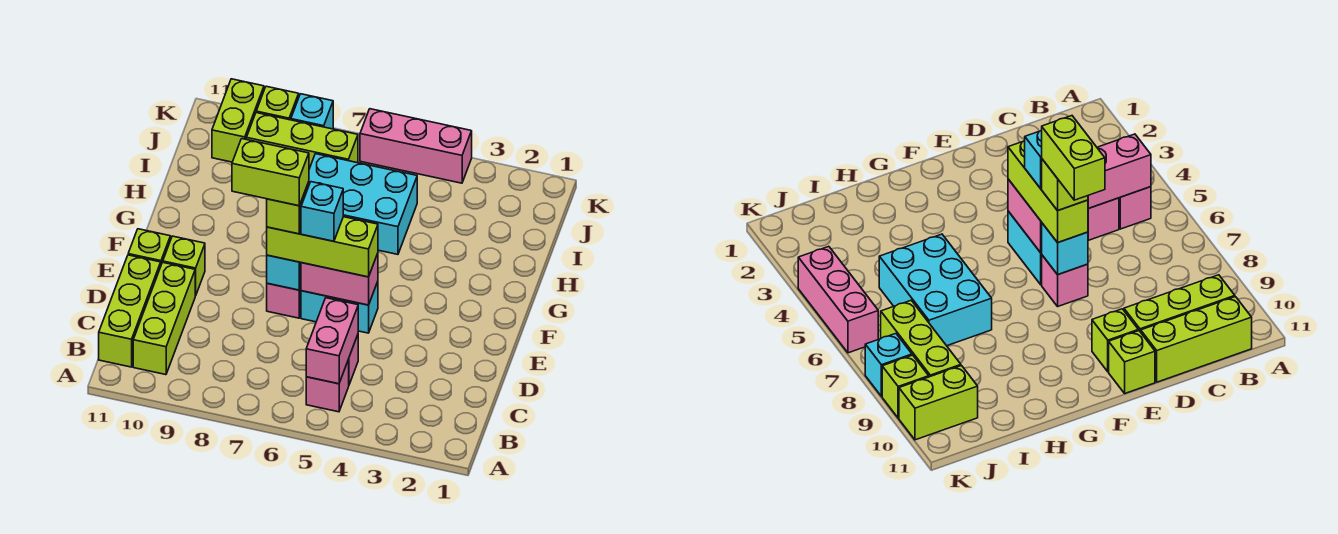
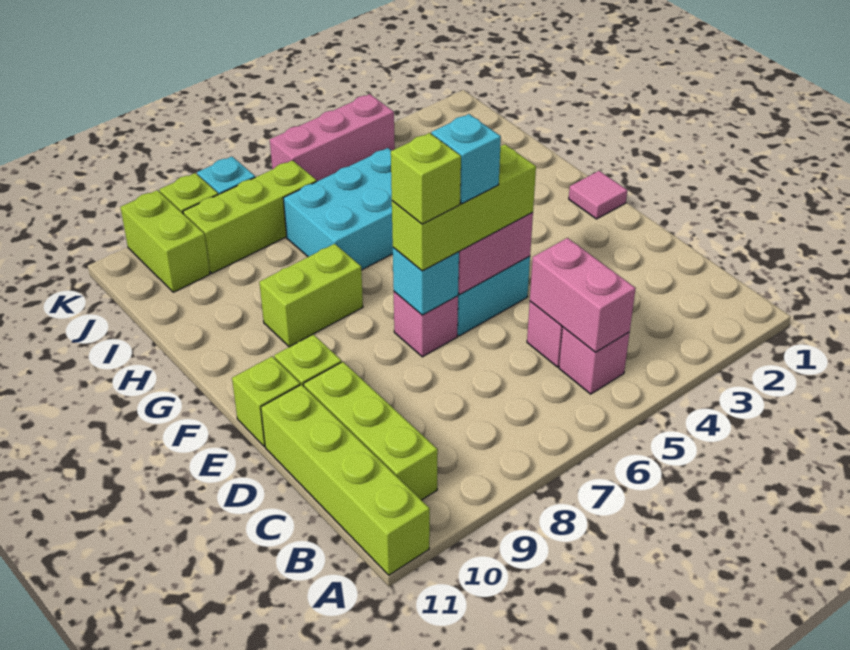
lime 1x3 brick [99,255,161,367] -> lime 1x4 brick [261,385,430,575]
lime 1x2 brick [232,139,309,206] -> lime 1x2 brick moved to [259,244,363,347]
none -> pink 1x1 tile [569,171,627,219]

